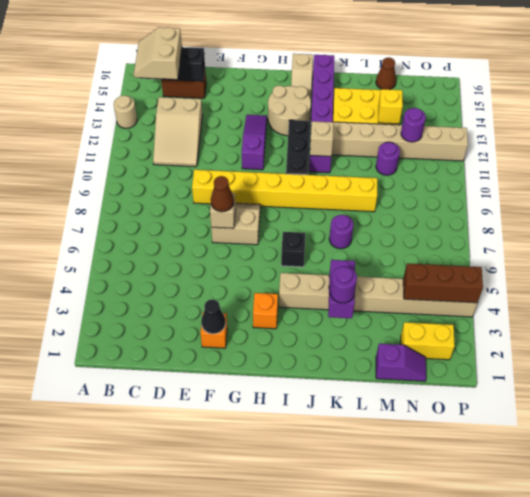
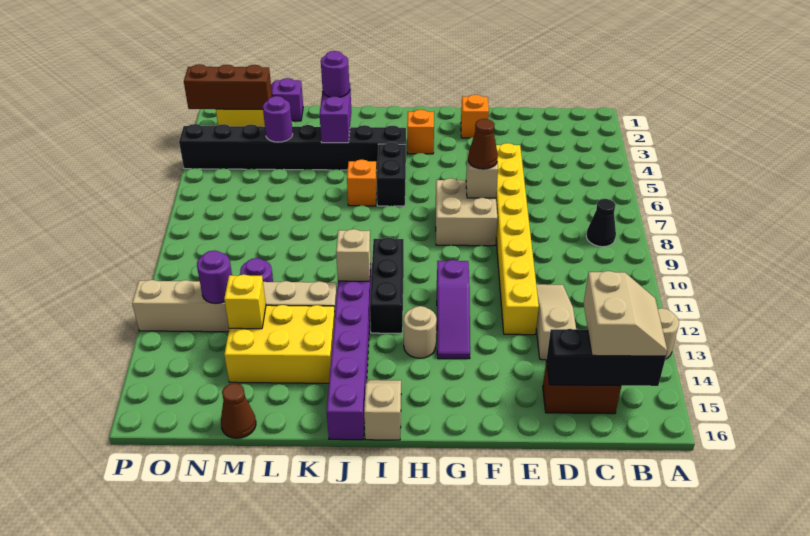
tan 2x3 slope [153,97,203,167] -> tan 1x3 slope [536,284,576,360]
yellow 1x8 brick [192,170,377,212] -> yellow 1x8 brick turned to [496,143,539,335]
black 1x1 cone [201,299,226,334] -> black 1x1 cone moved to [586,199,616,247]
tan 2x2 slope [211,203,261,245] -> tan 2x2 brick [436,178,497,246]
tan 2x2 round brick [268,85,311,136] -> tan 1x1 round brick [404,306,437,358]
tan 1x8 brick [279,273,477,317] -> black 1x8 brick [179,124,406,170]
black 1x1 brick [281,232,305,267] -> black 1x2 brick [377,142,406,206]
none -> orange 1x1 brick [347,160,377,206]
purple 1x1 round brick [329,215,354,249] -> purple 1x1 round brick moved to [263,96,293,142]
brown 1x3 brick [403,263,483,303] -> brown 1x3 brick moved to [184,64,272,109]

